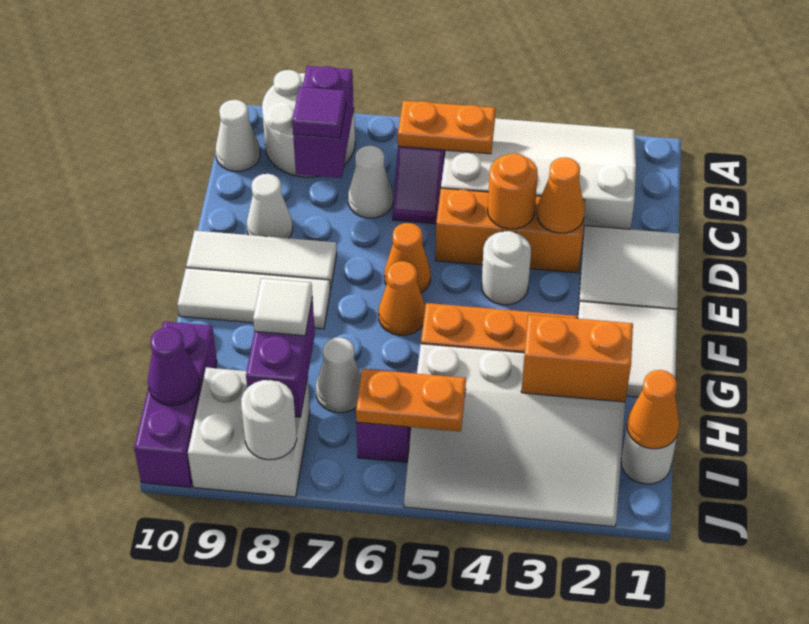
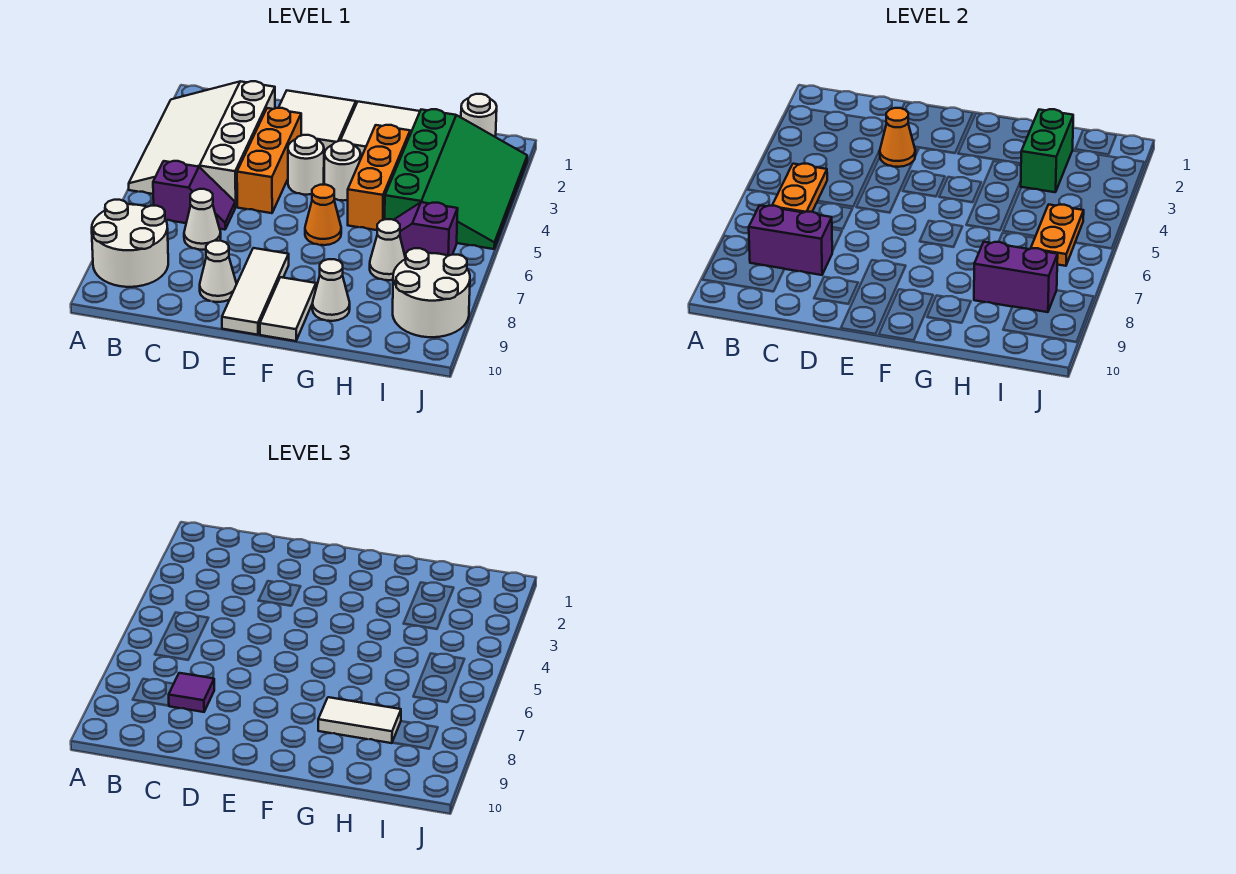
white 1x1 cone [216,100,260,171] -> white 1x1 cone moved to [312,259,350,321]
orange 1x1 round brick [488,153,538,229] -> none
orange 1x1 cone [384,223,431,293] -> none
white 1x3 tile [177,268,330,329] -> white 1x2 tile [260,277,316,341]
white 3x4 slope [404,344,625,527] -> green 3x4 slope [385,109,527,249]
orange 1x2 brick [521,314,633,402] -> green 1x2 brick [1021,109,1073,192]
white 1x1 tile [253,278,312,336] -> white 1x2 tile [318,697,401,743]
purple 1x3 brick [134,321,217,487] -> none
orange 1x1 cone [627,370,679,449] -> none
white 2x2 brick [188,367,310,497] -> white 2x2 round brick [393,248,470,337]
purple 1x1 cone [148,327,199,405] -> none
white 1x1 round brick [241,380,297,460] -> white 1x1 round brick moved to [324,141,361,201]

